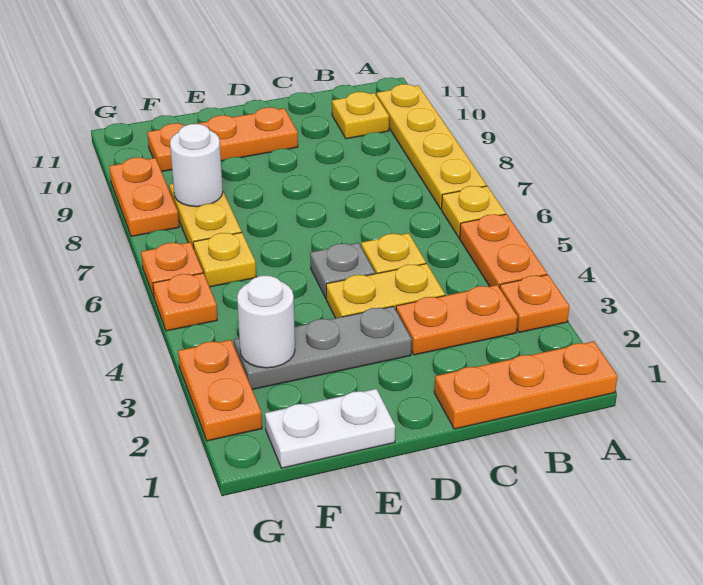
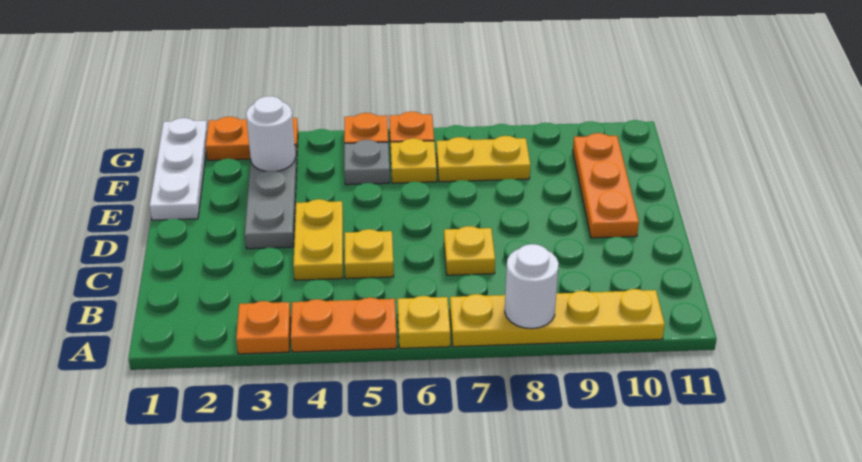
orange 1x3 plate [434,341,617,429] -> none
orange 1x2 plate [396,285,518,355] -> none
yellow 1x1 plate [332,92,389,139] -> yellow 1x1 plate moved to [444,226,495,275]
grey 1x1 plate [310,243,375,298] -> grey 1x1 plate moved to [344,140,390,185]
white 1x2 plate [265,389,395,468] -> white 1x3 plate [150,118,208,220]
white 1x1 round brick [170,124,223,207] -> white 1x1 round brick moved to [505,244,559,329]
orange 1x2 plate [109,158,179,236] -> none

